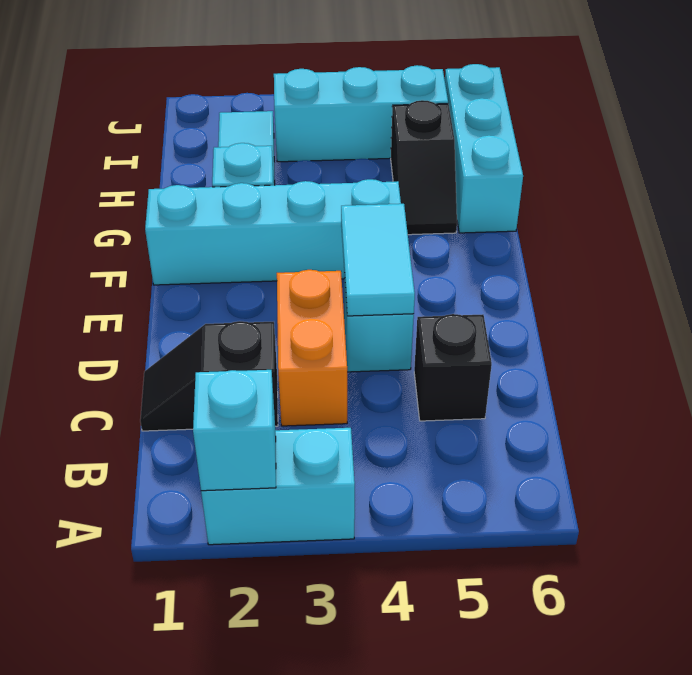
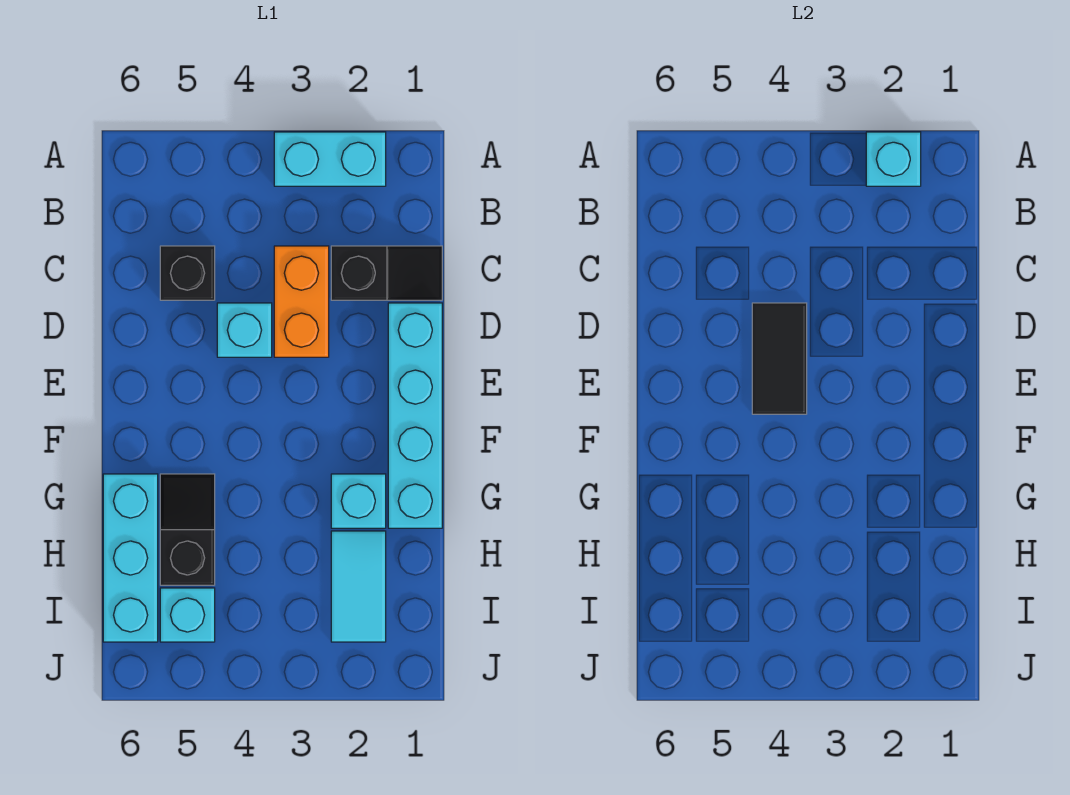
cyan 1x2 tile [341,204,415,316] -> black 1x2 tile [752,303,807,414]
cyan 1x4 brick [145,179,401,285] -> cyan 1x4 brick turned to [388,303,442,528]
cyan 1x3 brick [274,65,448,162] -> cyan 1x1 brick [160,588,215,642]

